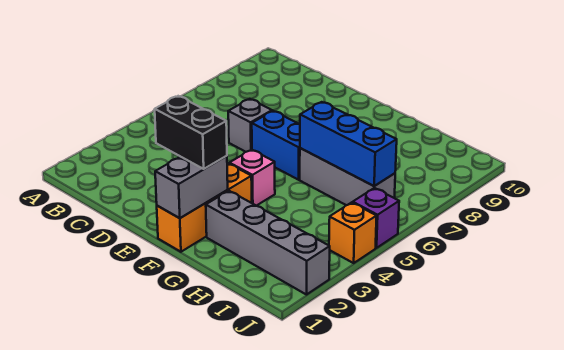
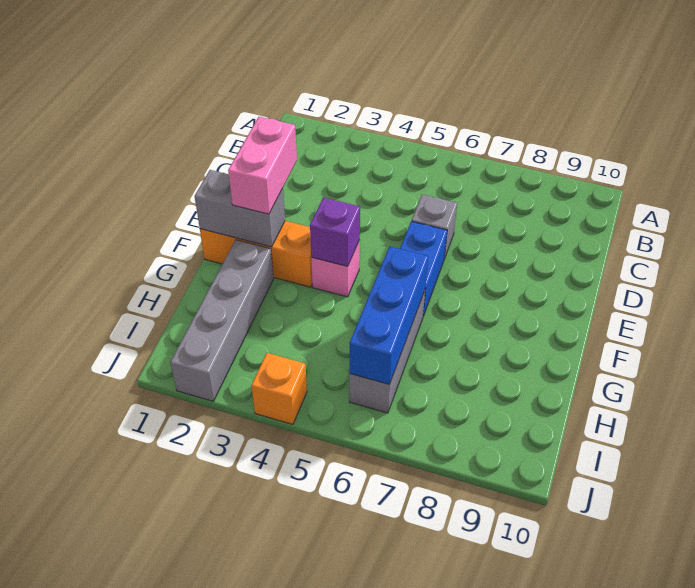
black 1x2 brick [155,96,227,169] -> pink 1x2 brick [228,117,297,214]
purple 1x1 brick [353,188,399,248] -> purple 1x1 brick moved to [310,198,360,267]

